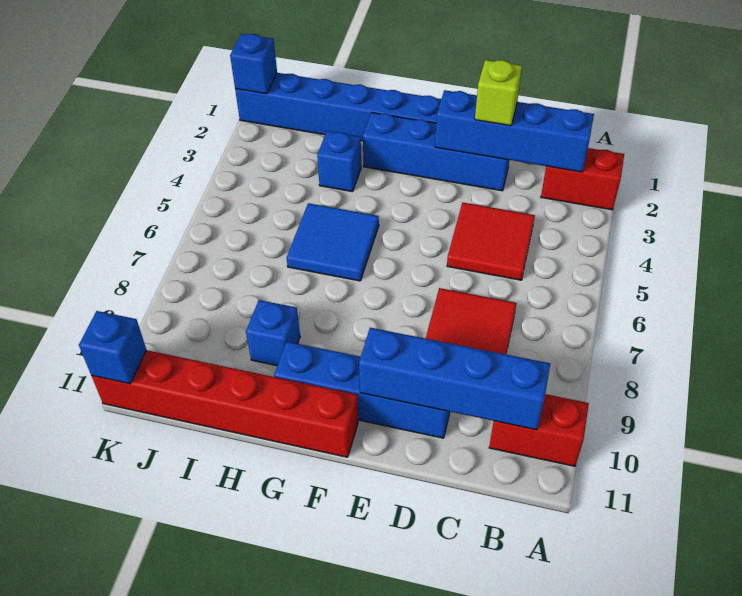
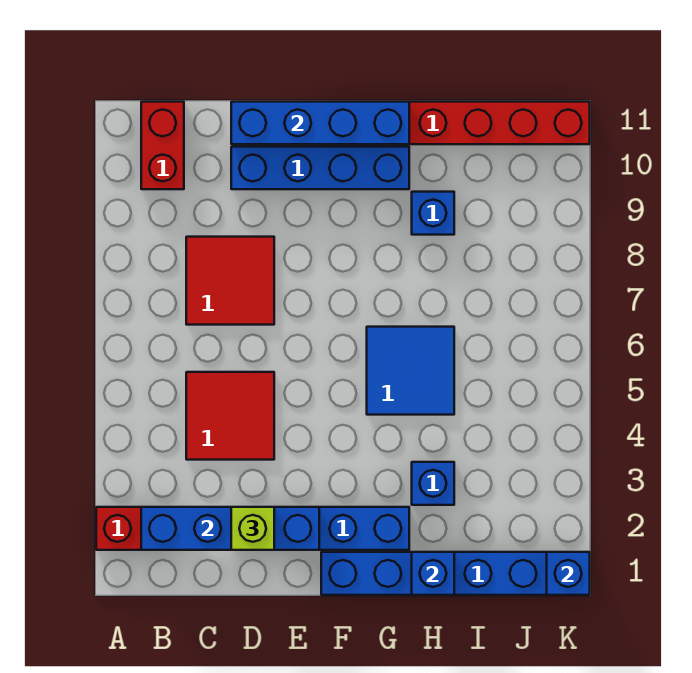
red 1x2 brick [489,394,589,466] -> red 1x2 brick turned to [141,102,184,189]
blue 1x4 brick [359,328,550,430] -> blue 1x4 brick moved to [231,102,409,144]
blue 1x1 brick [79,311,146,384] -> blue 1x1 brick moved to [412,552,454,595]

